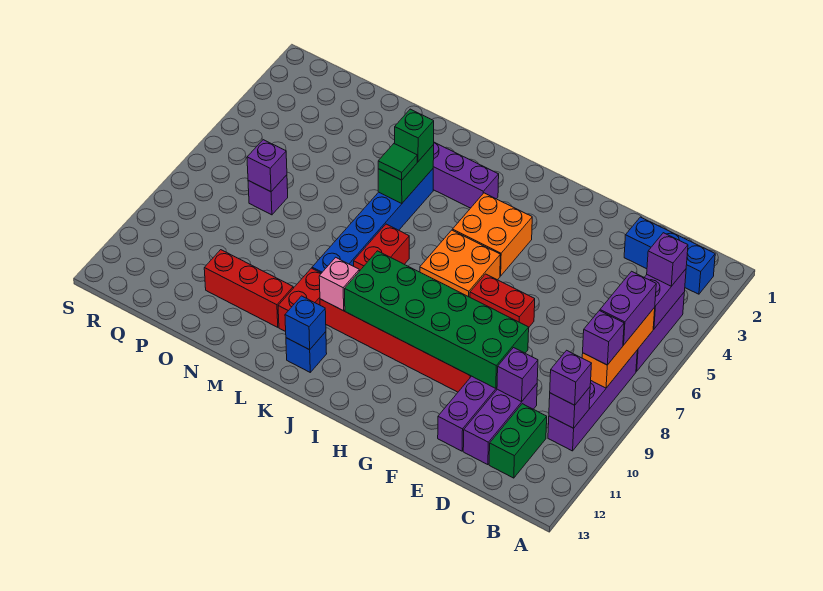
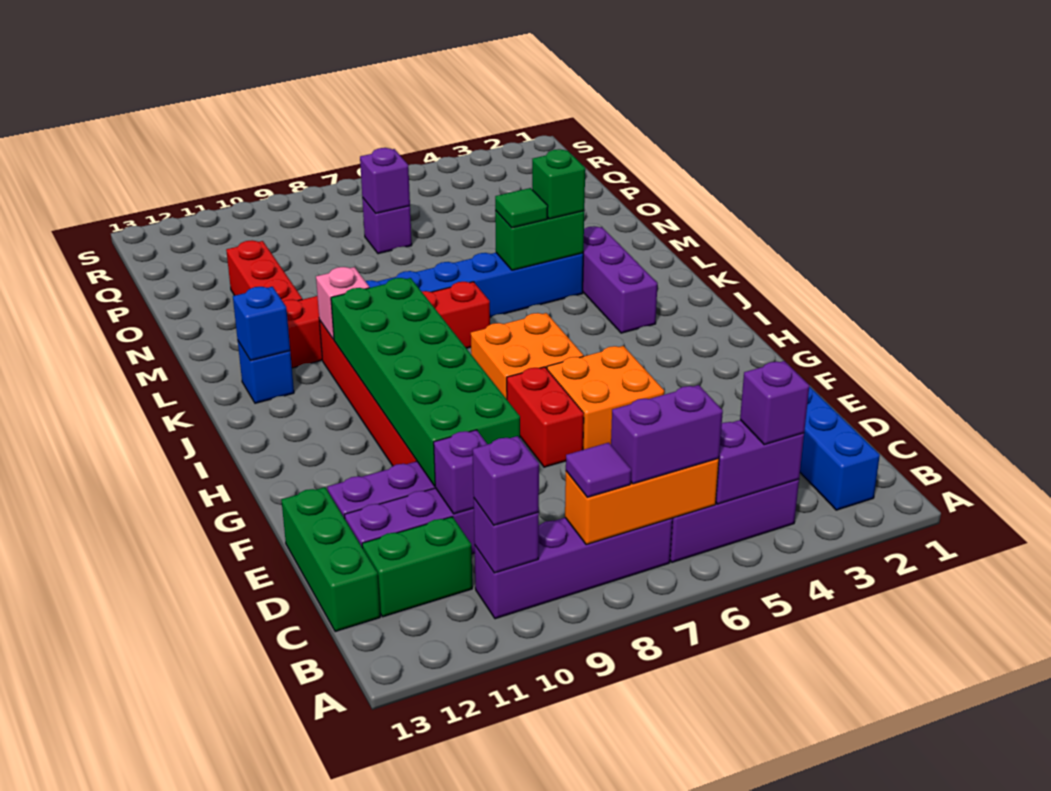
purple 1x1 brick [583,311,624,365] -> purple 1x1 tile [566,443,631,497]
none -> green 1x3 brick [282,487,380,632]
orange 2x2 brick [452,193,532,276] -> orange 2x2 brick moved to [547,346,664,450]

